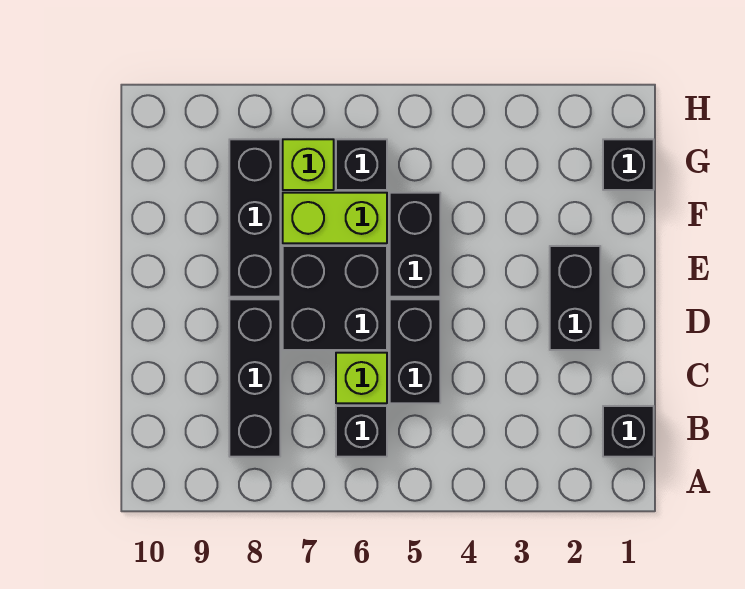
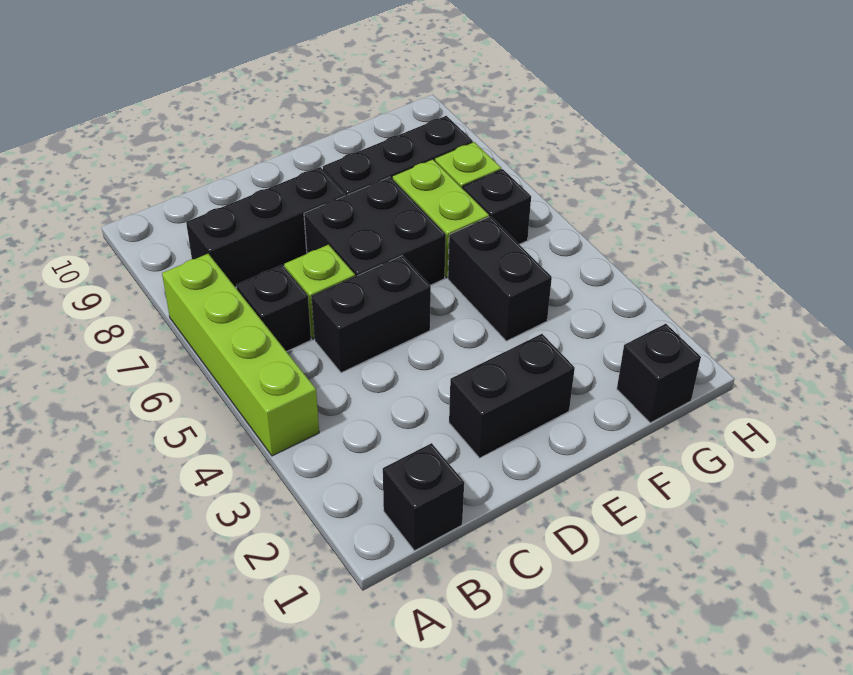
none -> lime 1x4 brick [162,254,319,456]
black 1x2 brick [390,193,440,297] -> black 1x2 brick turned to [448,216,552,341]

